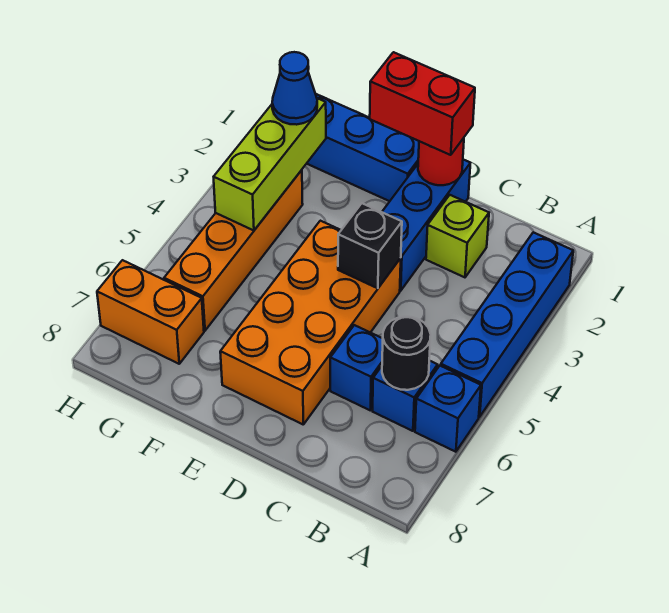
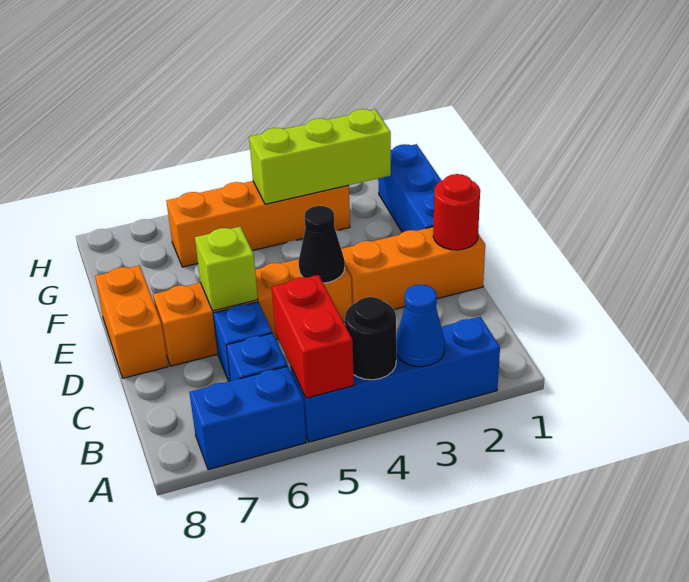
blue 1x1 brick [415,366,481,452] -> blue 1x2 brick [189,366,306,470]
black 1x1 round brick [382,317,431,390] -> black 1x1 round brick moved to [345,297,396,380]
lime 1x1 brick [426,195,489,277] -> lime 1x1 brick moved to [195,227,258,311]
blue 1x3 brick [382,160,470,291] -> orange 1x3 brick [341,227,485,310]
red 1x2 brick [370,52,475,155] -> red 1x2 brick moved to [272,275,354,398]
orange 2x4 brick [220,221,401,424] -> orange 1x4 brick [153,259,352,366]
black 1x1 brick [338,203,402,288] -> black 1x1 cone [298,206,345,283]
blue 1x1 cone [272,52,317,125] -> blue 1x1 cone moved to [396,285,445,367]
orange 1x2 brick [97,260,204,364] -> orange 1x2 brick moved to [95,265,168,378]

